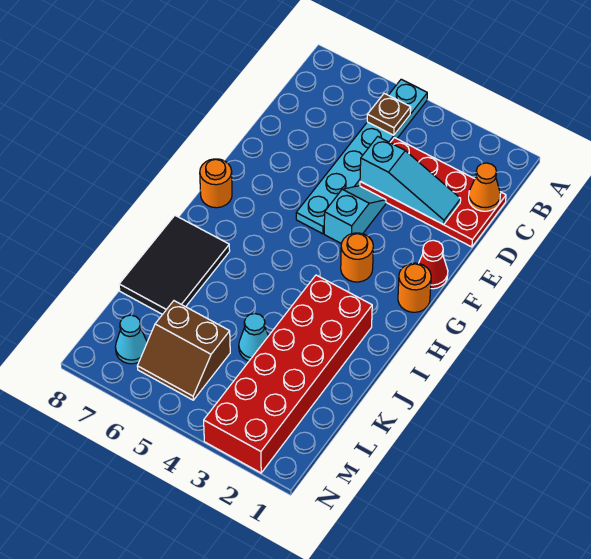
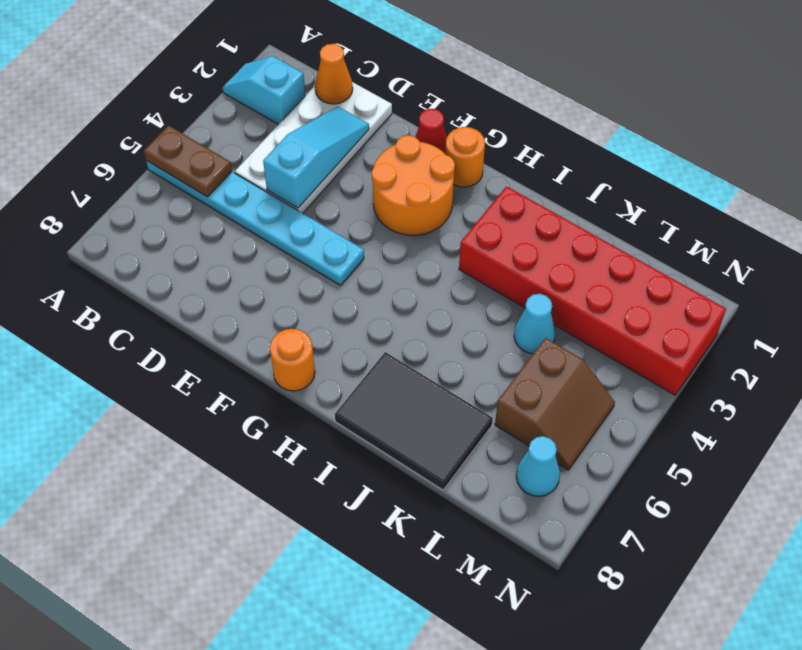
brown 1x1 plate [367,93,411,135] -> brown 1x2 plate [144,126,232,197]
red 2x4 plate [360,138,506,247] -> white 2x4 plate [235,82,392,213]
cyan 1x2 slope [324,186,386,244] -> cyan 1x2 slope moved to [222,56,305,125]
orange 1x1 round brick [341,233,373,282] -> orange 2x2 round brick [372,135,455,235]

